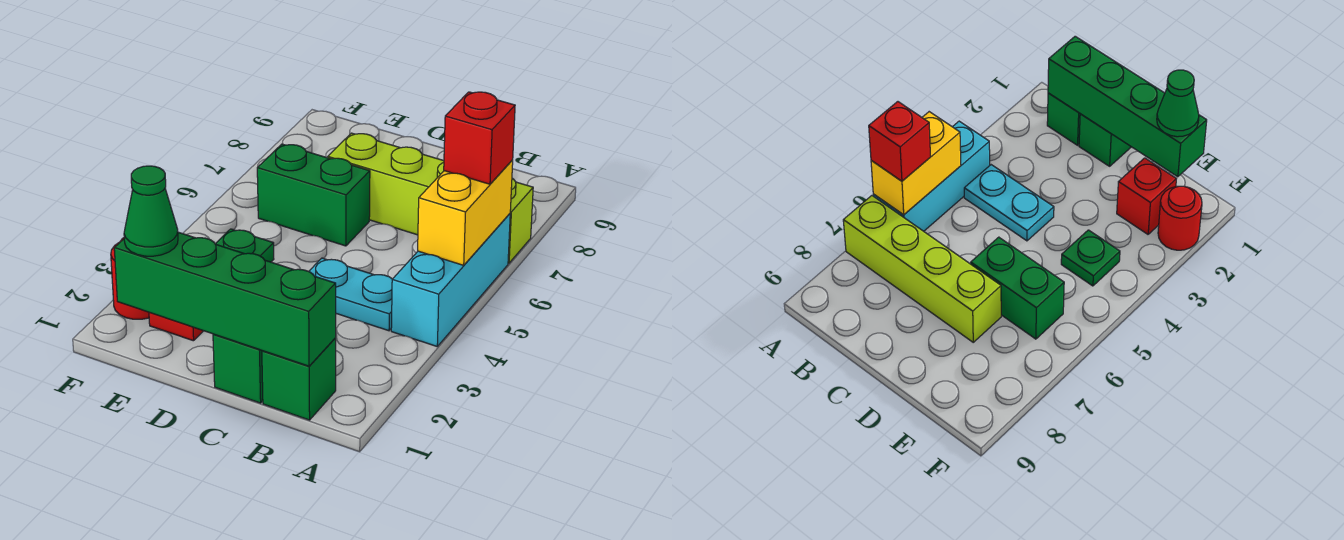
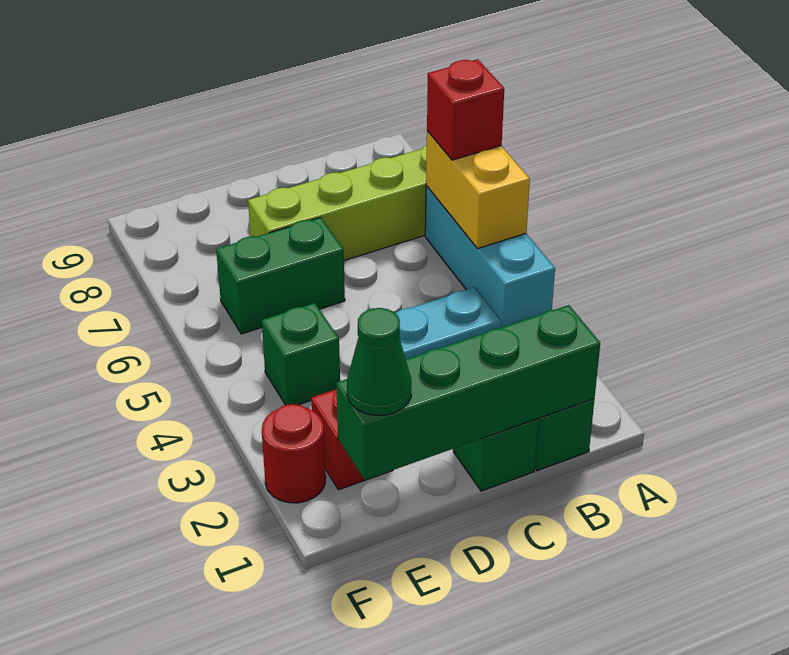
green 1x1 plate [216,229,274,262] -> green 1x1 brick [262,303,340,405]

